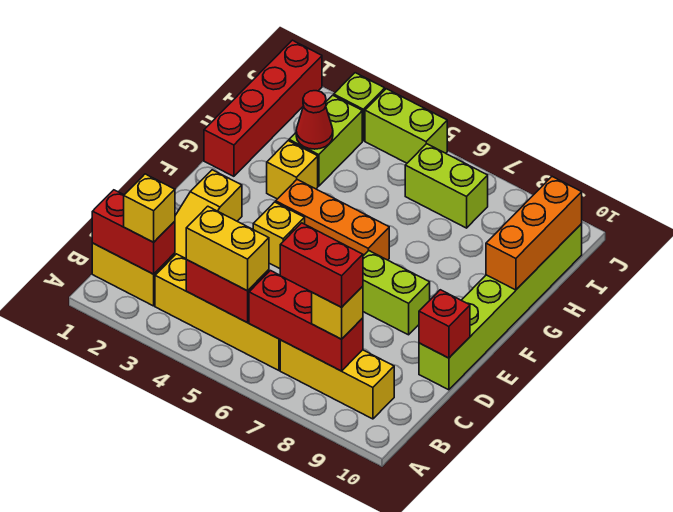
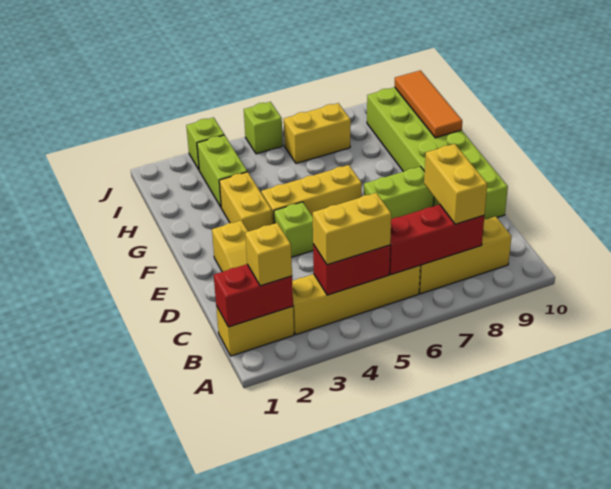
red 1x2 brick [280,223,363,307] -> none
yellow 1x1 brick [312,286,363,339] -> yellow 1x2 brick [424,144,487,224]
lime 1x6 brick [419,224,582,390] -> lime 2x6 brick [367,87,508,220]
red 1x1 brick [419,290,470,358] -> none
yellow 1x1 brick [253,202,305,269] -> lime 1x1 brick [274,202,313,257]
orange 1x3 brick [276,180,389,260] -> yellow 1x3 brick [261,165,362,224]
red 1x4 brick [204,40,322,176] -> none
yellow 1x1 brick [267,141,318,199] -> yellow 1x2 brick [219,172,272,232]
orange 1x3 brick [486,177,582,290] -> orange 1x3 tile [395,70,462,138]
red 1x1 cone [296,91,333,149] -> none
lime 1x2 brick [405,144,488,228] -> yellow 1x2 brick [284,103,351,163]
lime 1x2 brick [365,89,447,163] -> lime 1x1 brick [244,102,283,154]

